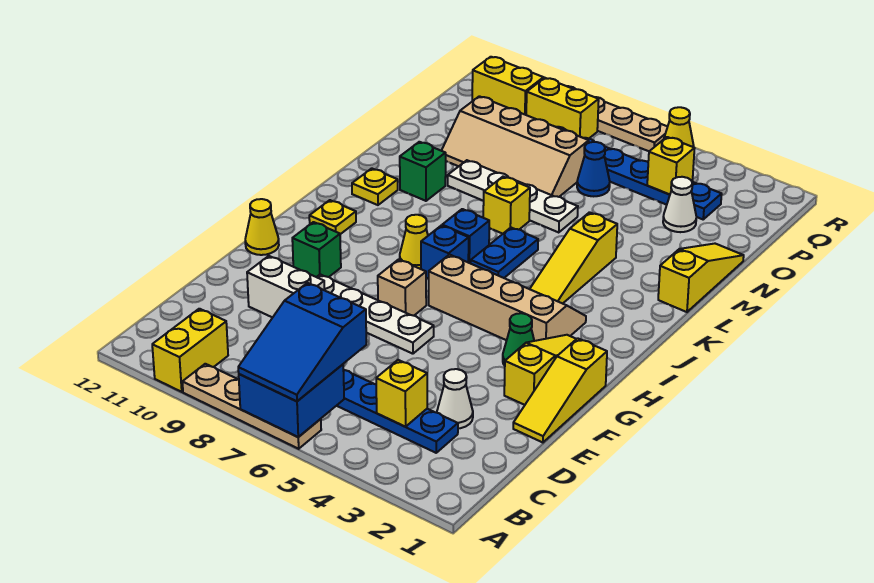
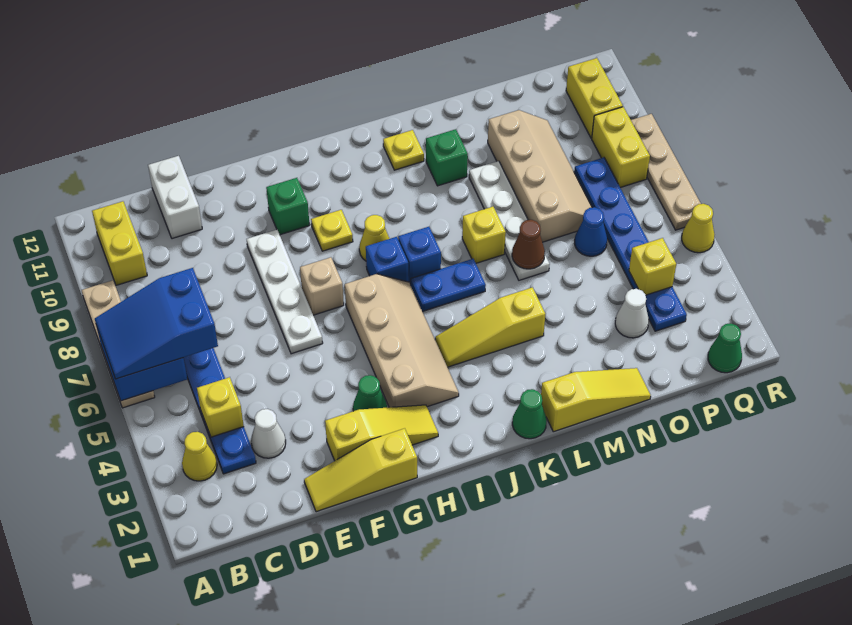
yellow 1x2 brick [152,309,228,392] -> yellow 1x2 brick turned to [92,201,147,285]
white 1x2 brick [247,256,324,318] -> white 1x2 brick moved to [148,156,202,239]
yellow 1x1 cone [245,199,279,255] -> yellow 1x1 cone moved to [182,432,217,481]
yellow 1x1 plate [309,200,356,234] -> yellow 1x1 plate moved to [311,210,353,251]
none -> green 1x1 cone [512,389,547,439]
none -> brown 1x1 cone [512,220,545,269]
tan 2x4 slope [441,96,589,197] -> tan 2x4 slope turned to [488,110,592,242]
none -> green 1x1 cone [708,324,742,373]

